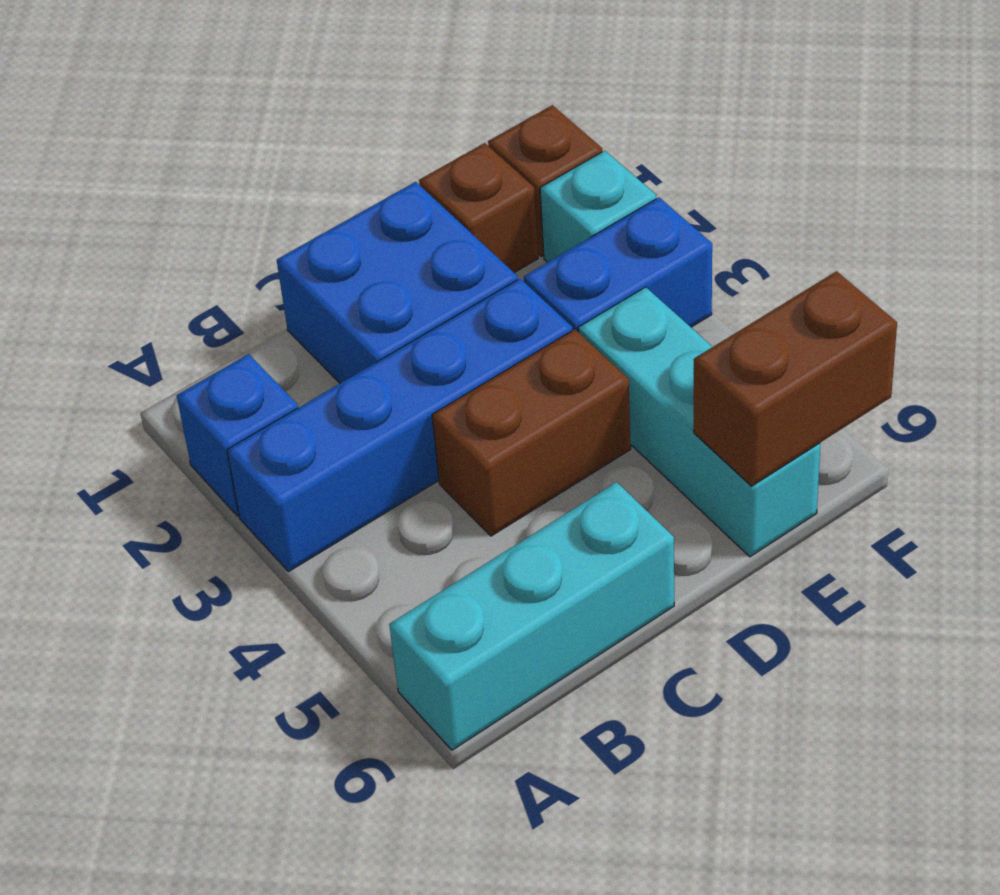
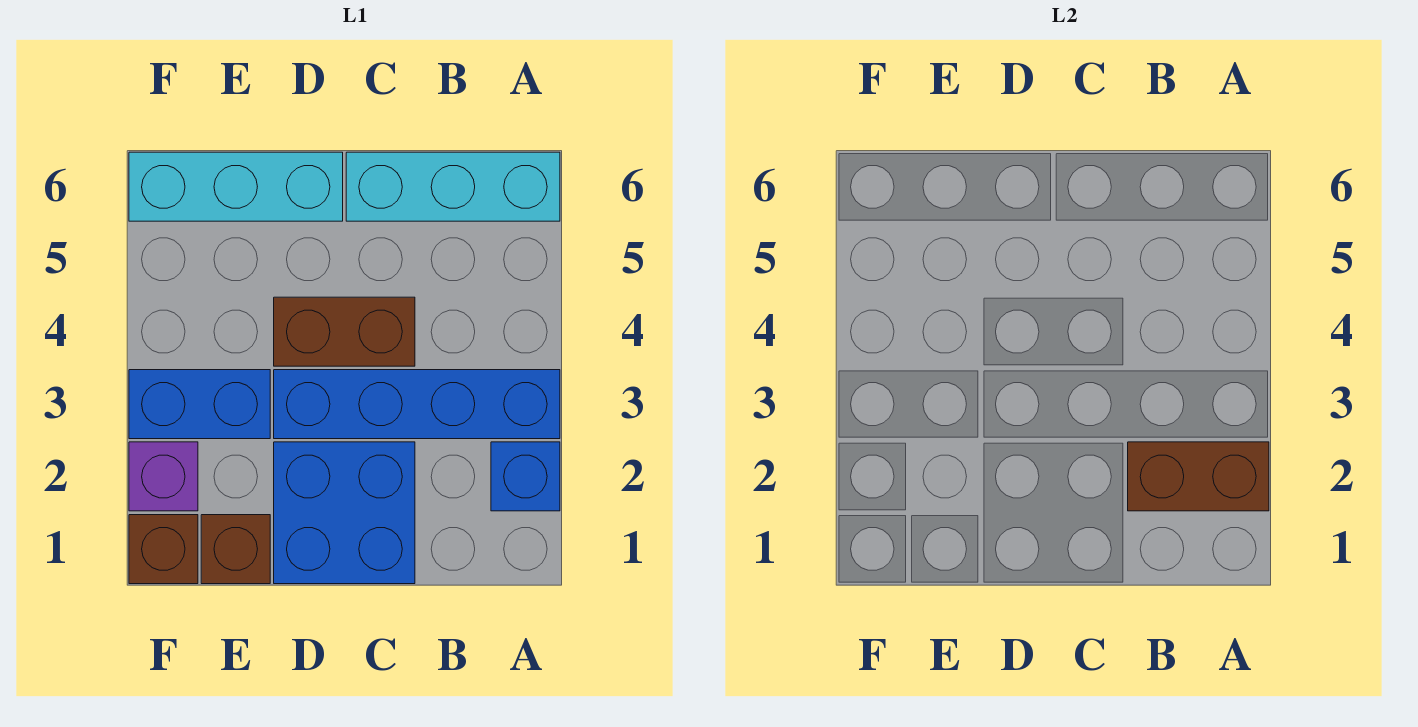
cyan 1x3 brick [578,287,820,557] -> cyan 1x3 brick turned to [129,152,343,221]
brown 1x2 brick [694,271,897,486] -> brown 1x2 brick moved to [1128,442,1269,511]
cyan 1x1 brick [540,151,656,262] -> purple 1x1 brick [129,442,198,511]

